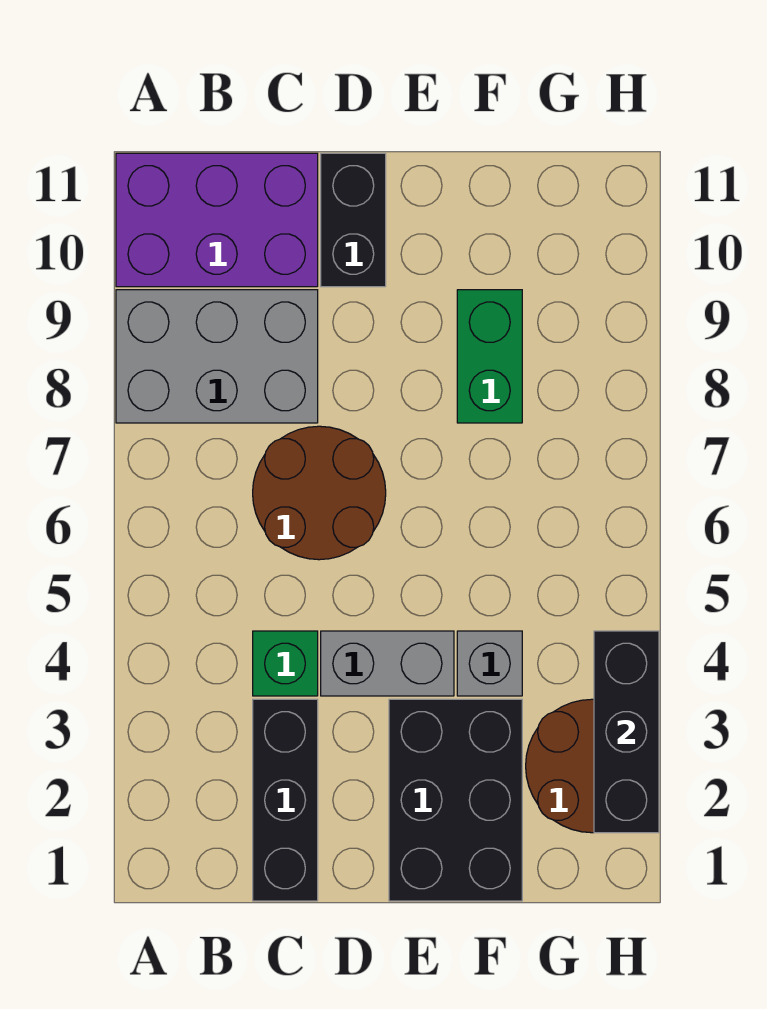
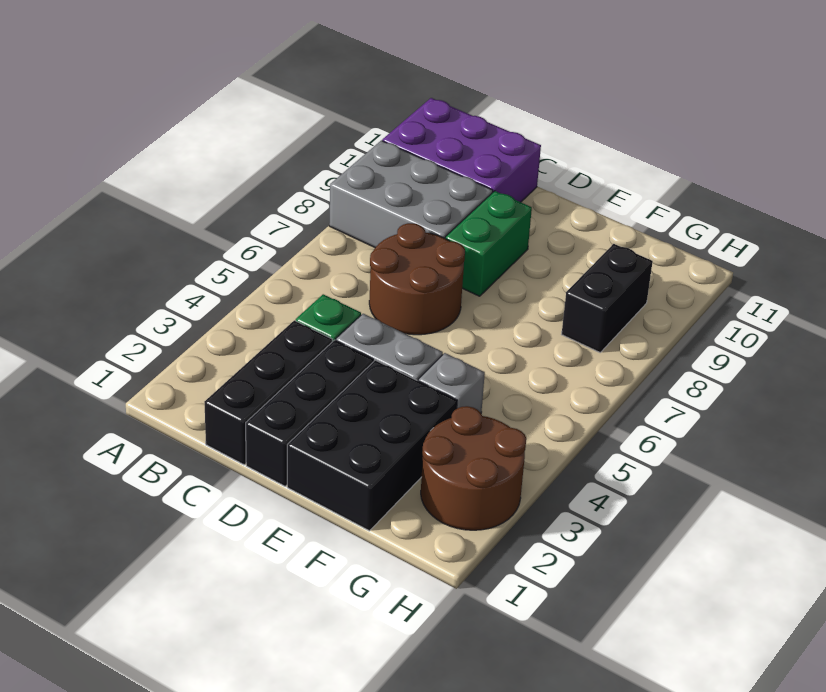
black 1x2 brick [321,153,386,287] -> black 1x2 brick moved to [562,244,653,352]
green 1x2 brick [457,290,522,423] -> green 1x2 brick moved to [445,191,532,296]
black 1x3 brick [594,631,659,833] -> black 1x3 brick moved to [246,340,373,486]

